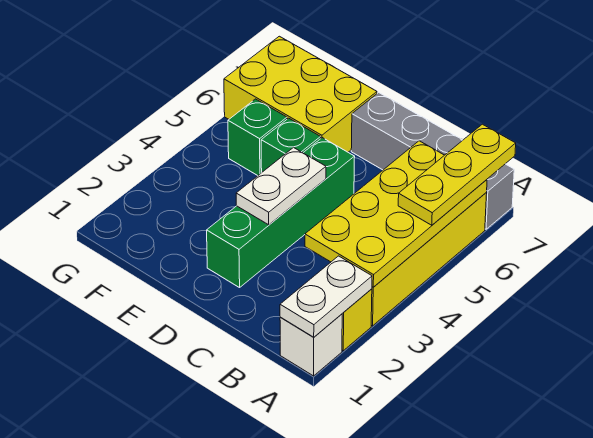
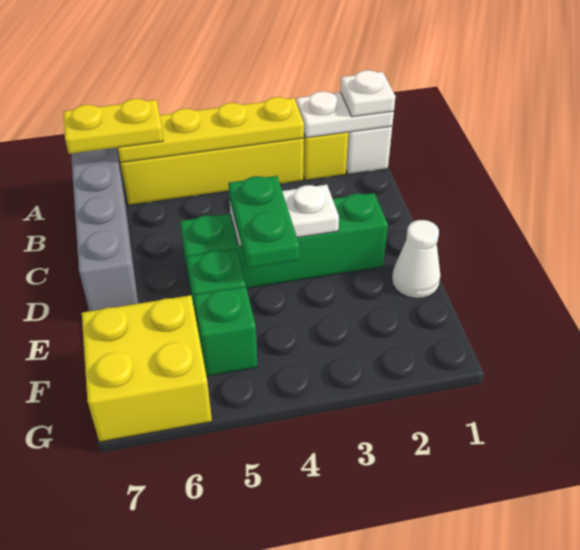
none -> white 1x1 plate [340,70,395,117]
yellow 2x4 plate [305,141,487,287] -> yellow 1x4 plate [118,97,304,163]
yellow 1x3 plate [398,124,516,225] -> yellow 1x2 plate [63,99,163,154]
none -> green 1x2 plate [228,176,299,268]
none -> white 1x1 cone [392,220,440,298]
yellow 2x3 brick [224,36,377,152] -> yellow 2x2 brick [82,295,212,442]

